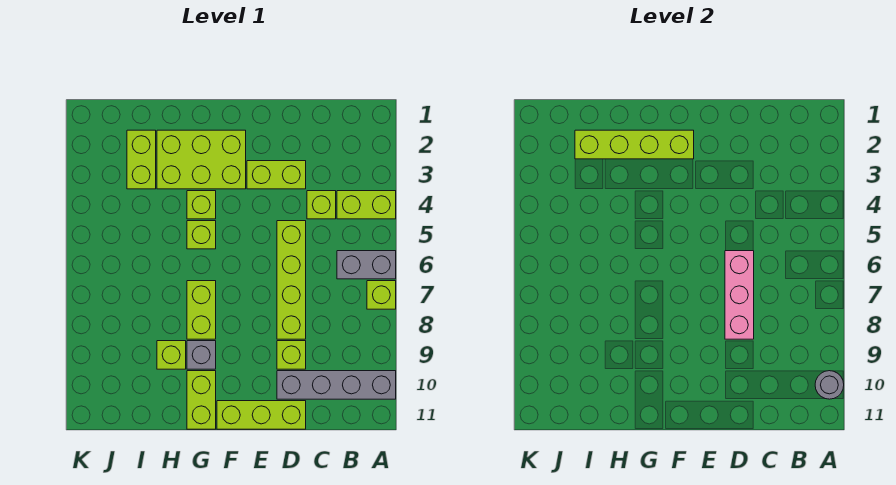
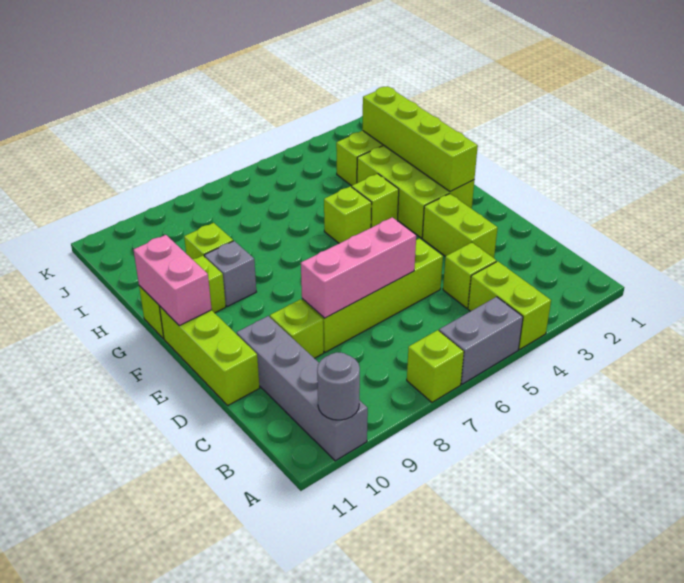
grey 1x2 brick [337,251,396,279] -> grey 1x2 brick turned to [439,297,523,384]
none -> pink 1x2 brick [134,235,212,326]
lime 1x2 brick [187,281,216,339] -> none

